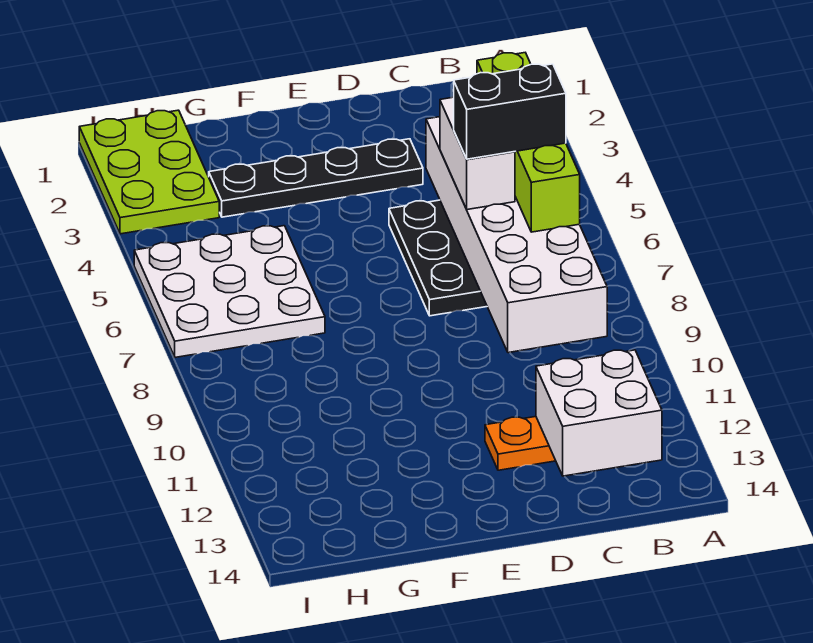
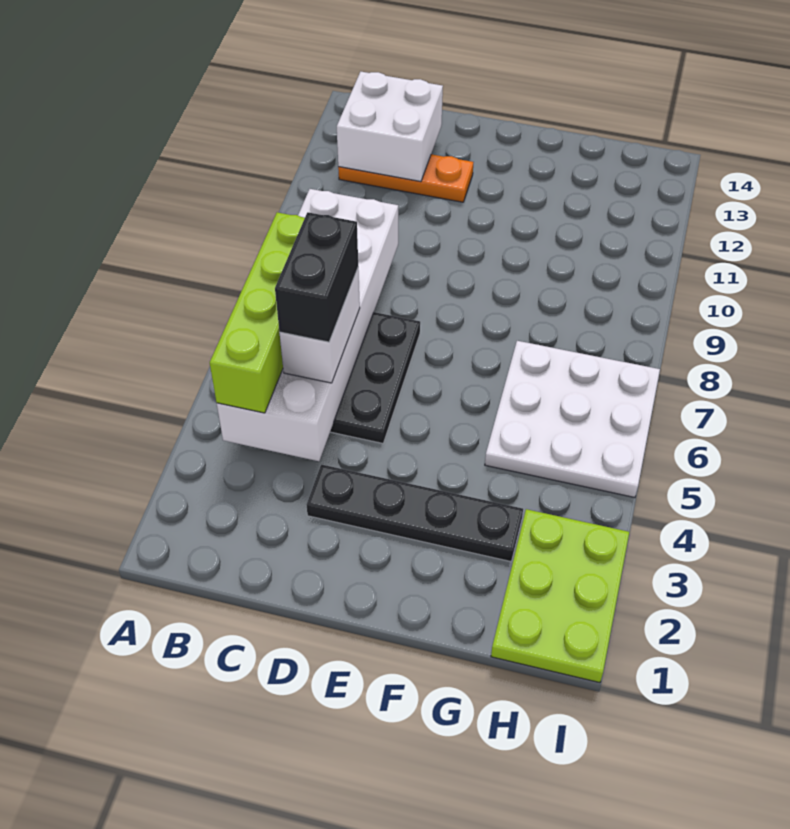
black 1x2 brick [454,64,566,159] -> black 1x2 brick turned to [275,212,358,342]

